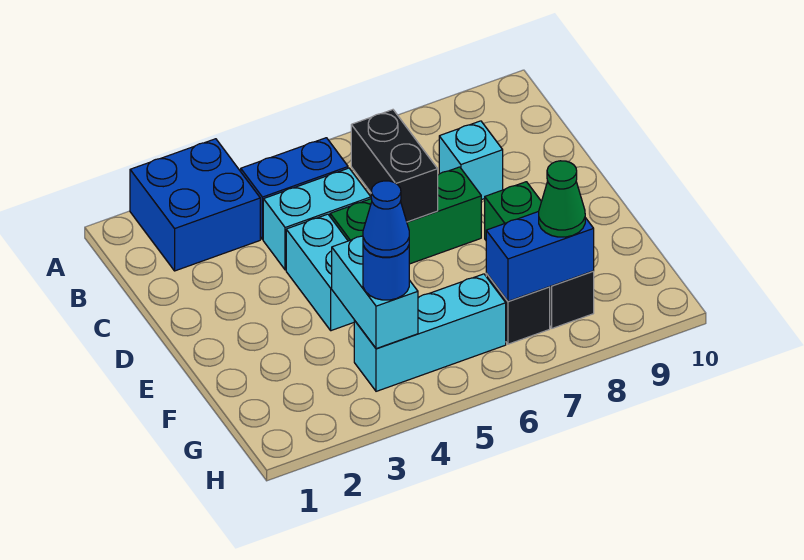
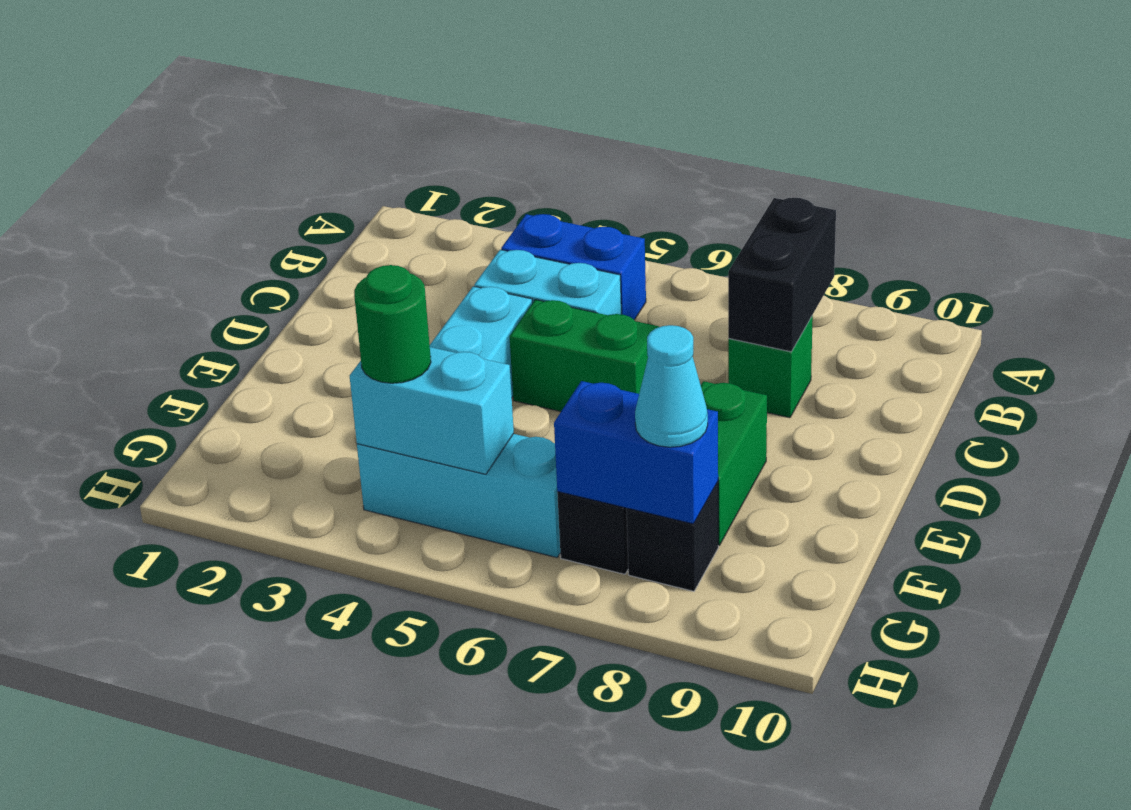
blue 2x2 brick [130,139,260,271] -> none
black 1x2 brick [351,110,438,222] -> black 1x2 brick moved to [728,198,836,352]
cyan 1x1 brick [439,121,503,200] -> green 1x1 brick [728,316,813,418]
green 1x3 brick [330,167,481,264] -> green 1x2 brick [509,300,659,412]
cyan 1x2 brick [332,236,418,349] -> cyan 1x2 brick turned to [350,347,514,474]
blue 1x1 round brick [363,245,409,300] -> green 1x1 round brick [354,265,431,383]
blue 1x1 cone [363,181,409,257] -> none
green 1x1 cone [539,161,585,237] -> cyan 1x1 cone [635,325,708,447]

